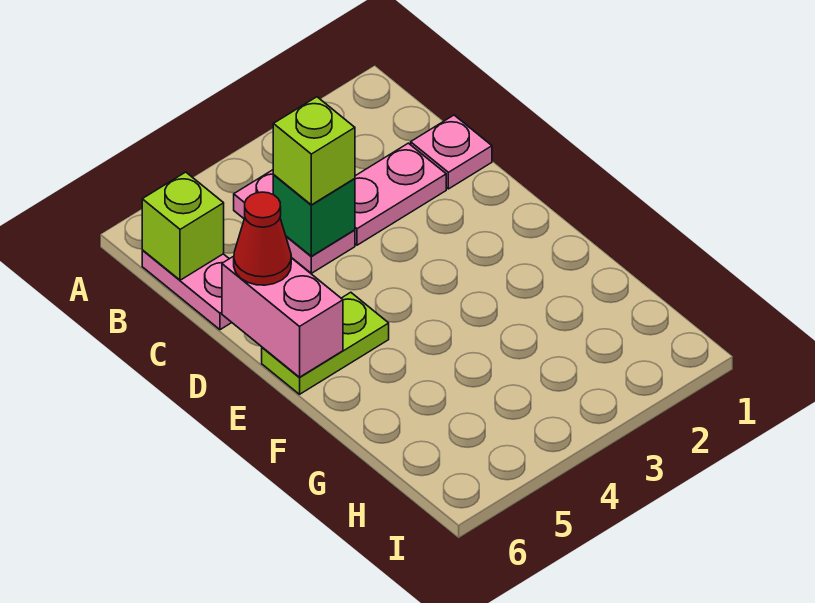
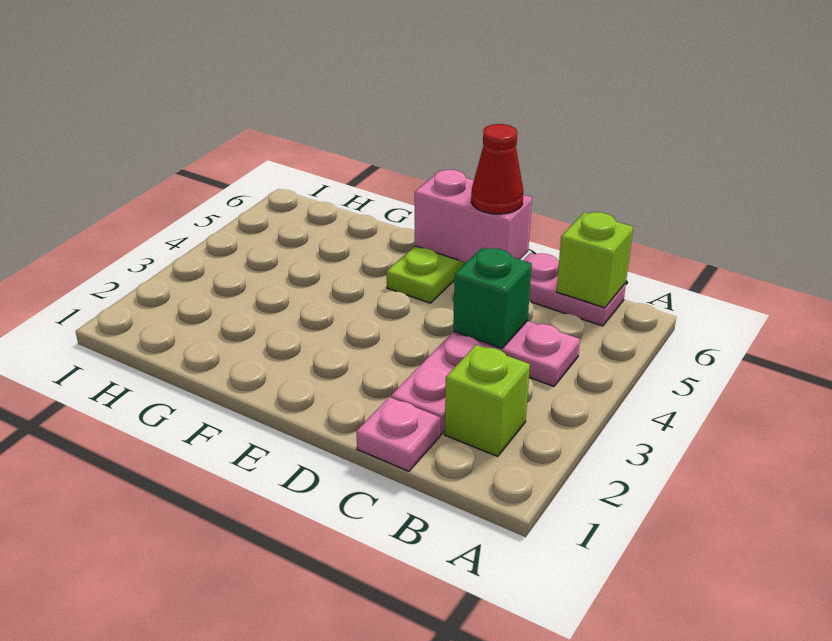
lime 1x1 brick [273,97,355,205] -> lime 1x1 brick moved to [445,345,530,456]

